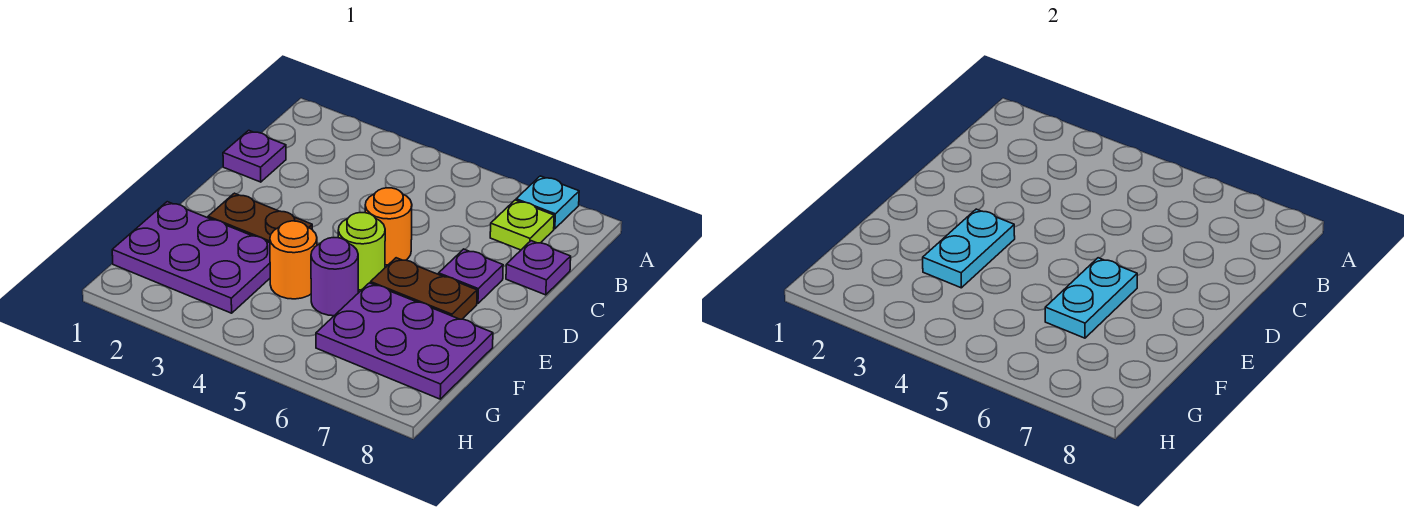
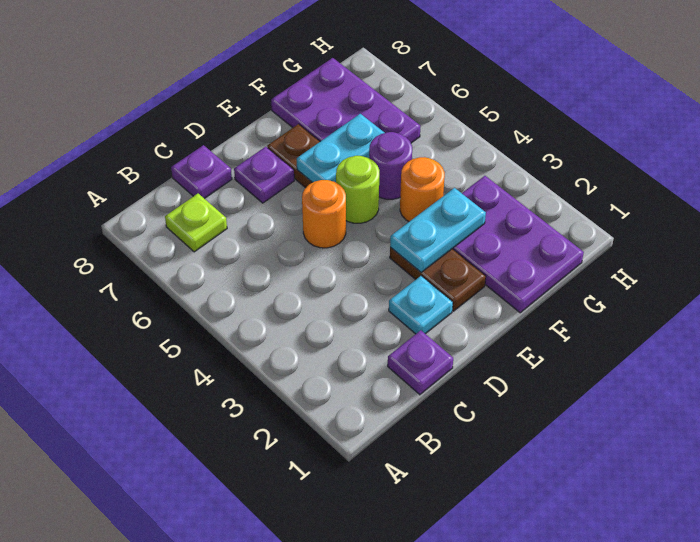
cyan 1x1 plate [516,176,579,229] -> cyan 1x1 plate moved to [389,276,453,334]

